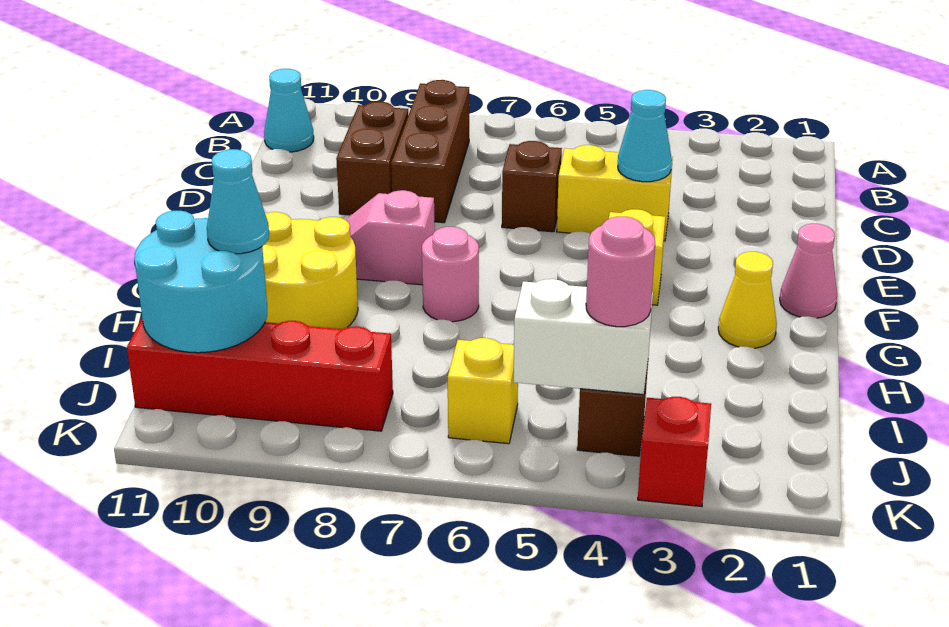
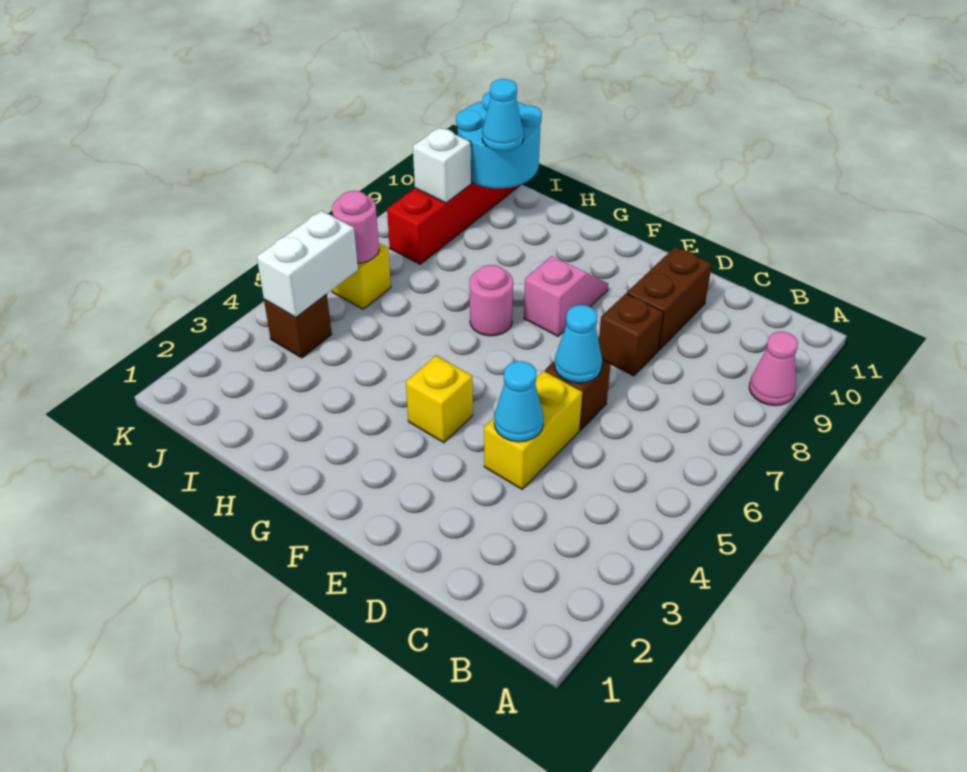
brown 1x3 brick [391,80,469,223] -> brown 1x1 brick [599,294,663,376]
cyan 1x1 cone [264,69,314,152] -> cyan 1x1 cone moved to [555,305,602,383]
brown 1x2 brick [336,102,408,215] -> brown 1x2 brick turned to [627,247,712,350]
pink 1x1 cone [780,224,837,318] -> pink 1x1 cone moved to [749,332,798,406]
yellow 1x1 cone [718,252,777,348] -> none
yellow 2x2 round brick [262,212,358,329] -> none
pink 1x1 round brick [586,217,655,327] -> pink 1x1 round brick moved to [332,191,379,263]
none -> white 1x1 brick [413,127,471,203]
red 1x1 brick [638,397,711,507] -> none

